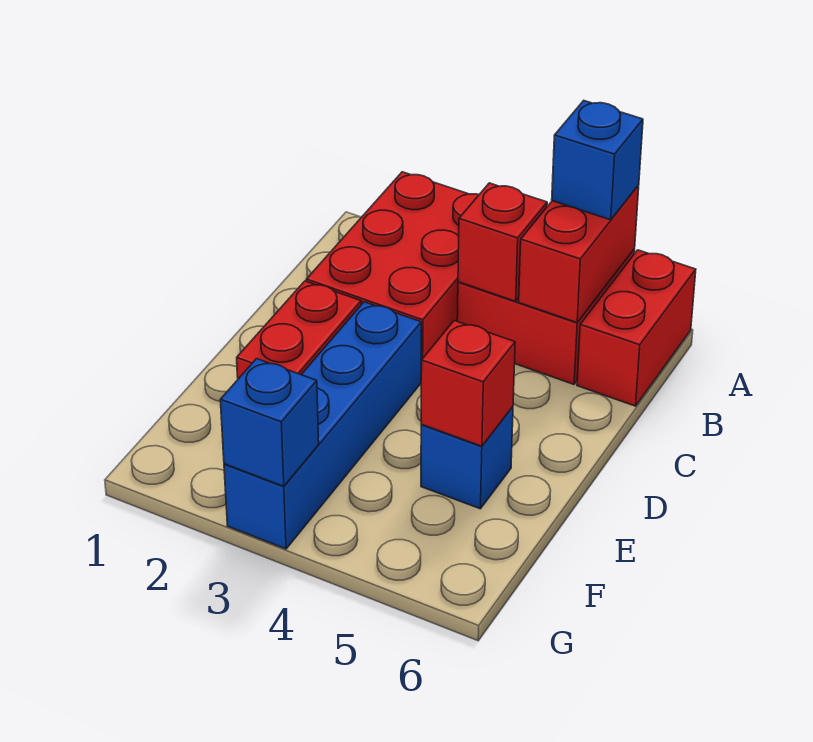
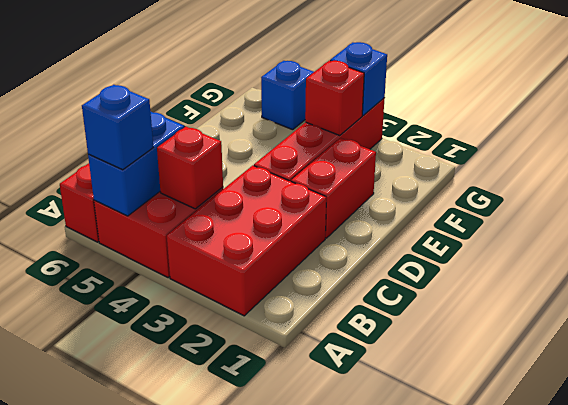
red 1x2 brick [519,185,639,322] -> blue 1x2 brick [88,111,184,216]
blue 1x4 brick [224,302,421,549] -> red 1x4 brick [254,98,385,181]
blue 1x1 brick [421,407,513,509] -> blue 1x1 brick moved to [261,61,314,130]
red 1x1 brick [421,321,515,446] -> red 1x1 brick moved to [305,60,364,135]

